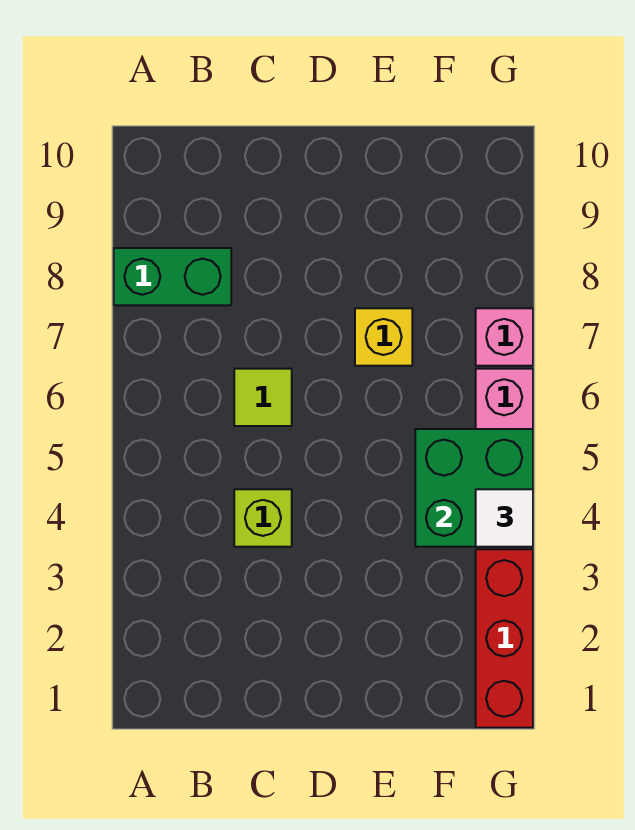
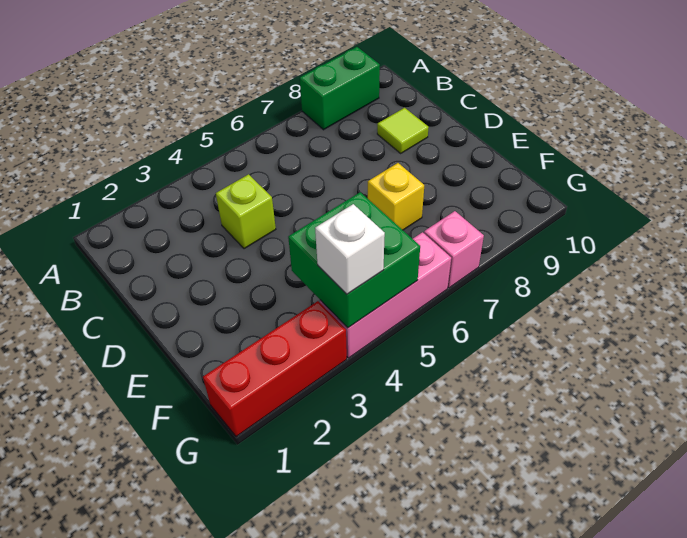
green 1x2 brick [114,248,231,305] -> green 1x2 brick turned to [300,47,380,130]
lime 1x1 tile [234,369,292,426] -> lime 1x1 tile moved to [377,108,429,153]
white 1x1 tile [476,489,533,547] -> white 1x1 brick [315,204,385,294]

